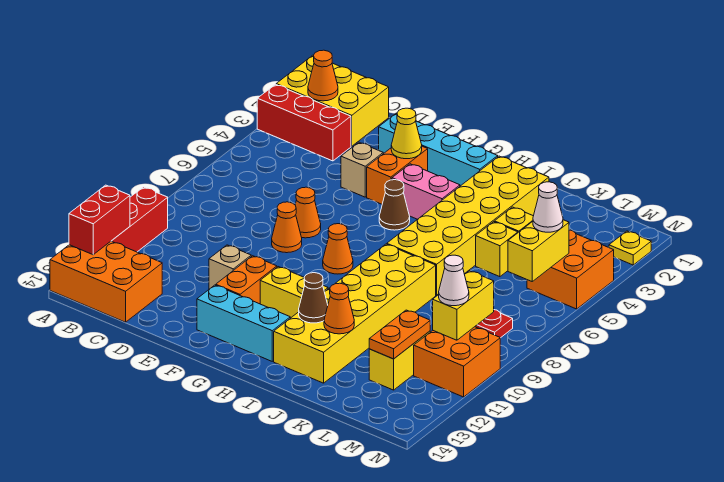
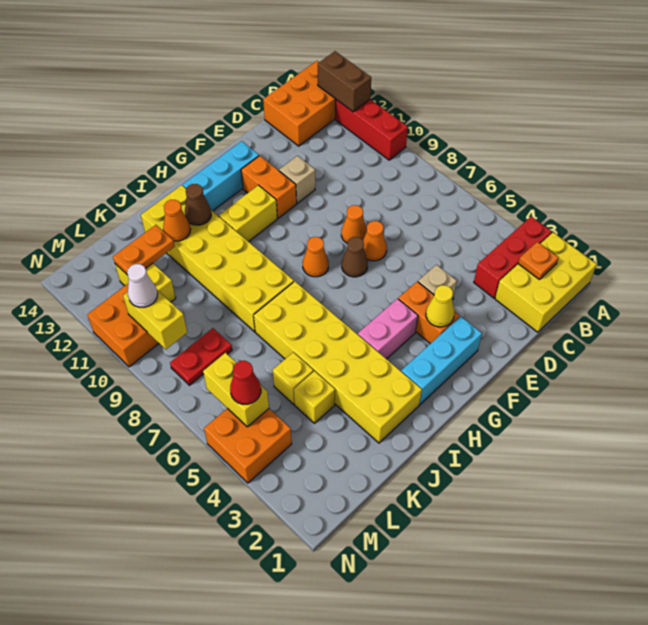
red 1x2 brick [69,185,130,255] -> brown 1x2 brick [318,51,371,112]
orange 1x1 cone [308,50,338,101] -> orange 1x1 plate [518,242,559,280]
cyan 1x4 brick [379,113,498,186] -> cyan 1x3 brick [401,316,482,404]
brown 1x1 cone [379,180,410,230] -> brown 1x1 cone moved to [342,237,368,277]
orange 1x2 plate [369,310,430,359] -> orange 1x2 plate turned to [113,225,175,275]
white 1x1 cone [533,182,563,232] -> red 1x1 cone [230,361,261,404]
yellow 1x1 plate [609,231,651,265] -> none

